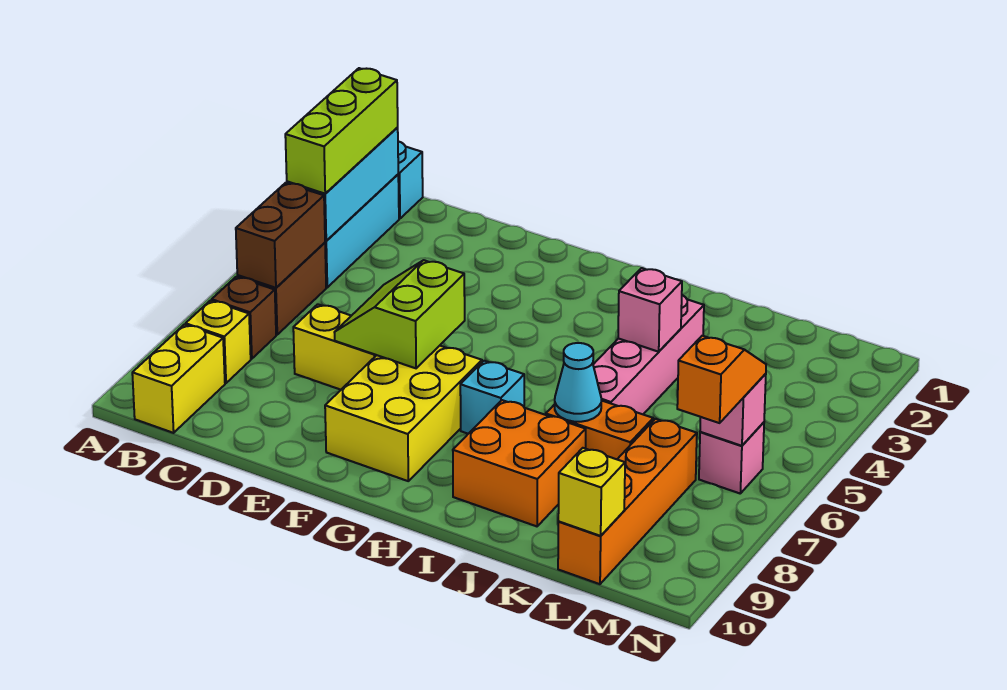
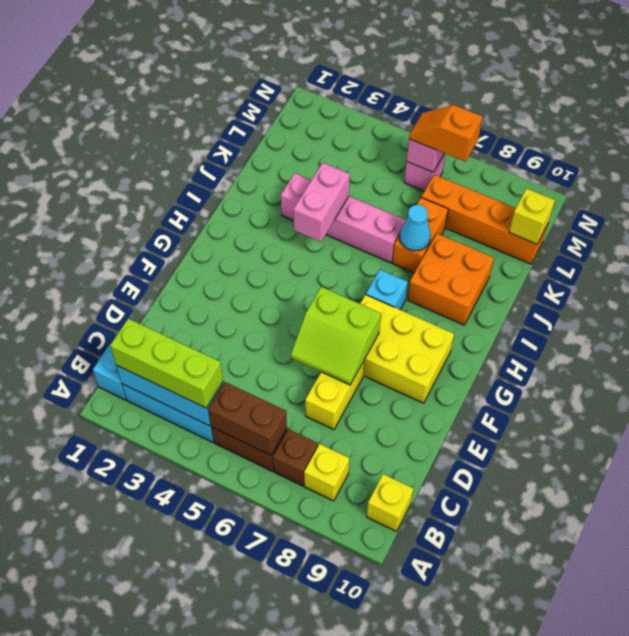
yellow 1x2 brick [132,325,225,433] -> yellow 1x1 brick [367,474,413,531]
pink 1x1 brick [618,268,682,352] -> pink 1x2 brick [293,163,350,242]

